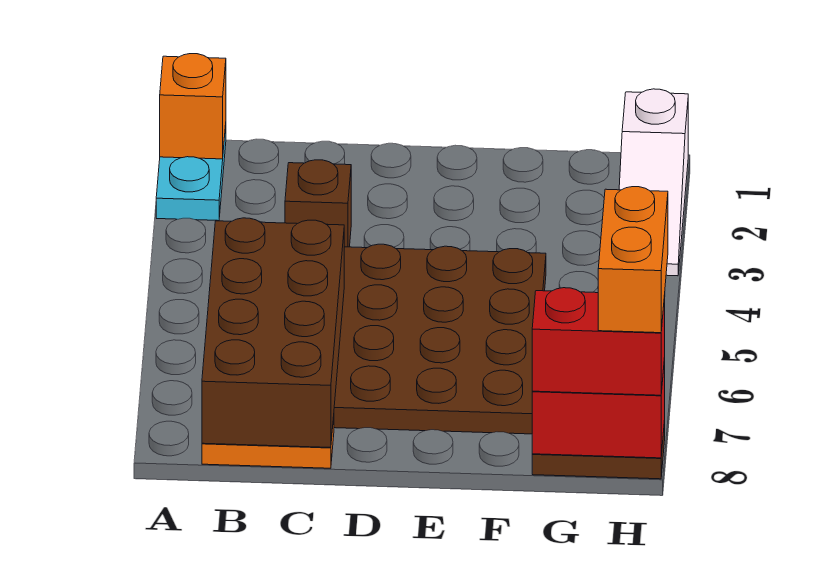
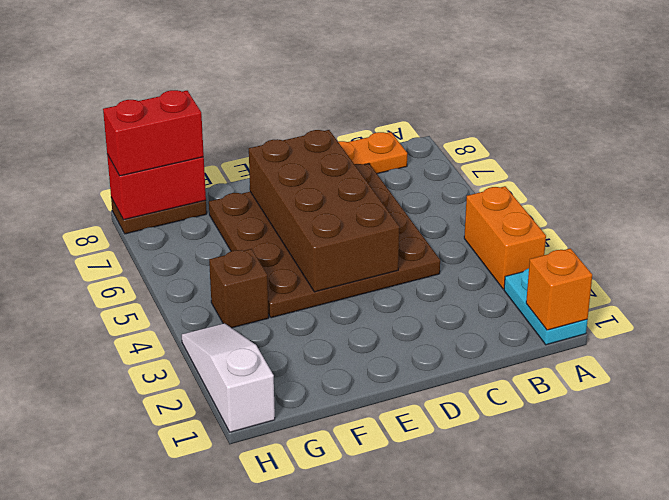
brown 2x4 brick [202,218,344,448] -> brown 2x4 brick moved to [249,130,399,292]
brown 1x1 brick [285,160,351,247] -> brown 1x1 brick moved to [209,249,269,328]
orange 1x2 brick [598,187,668,333] -> orange 1x2 brick moved to [464,186,546,289]

